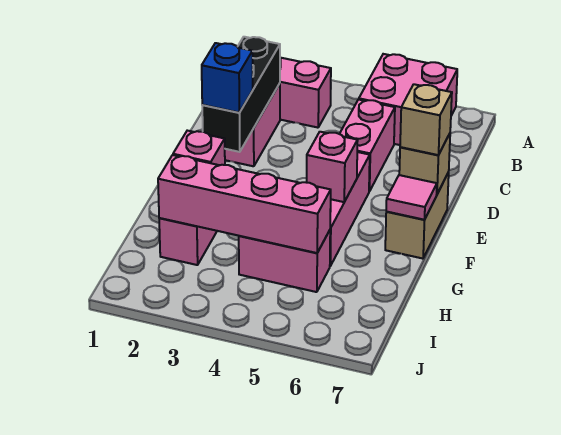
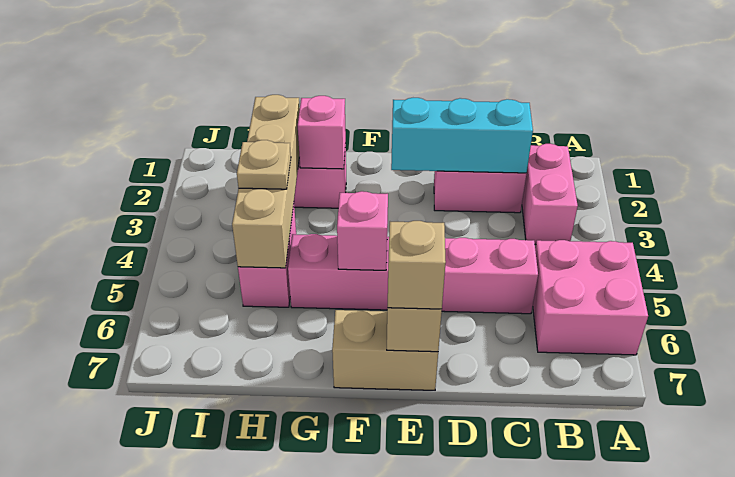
black 1x3 brick [202,37,280,152] -> cyan 1x3 brick [391,98,533,173]
blue 1x1 brick [202,43,253,113] -> none
pink 1x1 tile [386,175,437,220] -> none
pink 1x4 brick [158,155,331,253] -> tan 1x4 brick [232,95,300,268]
none -> tan 1x1 plate [237,140,291,189]

